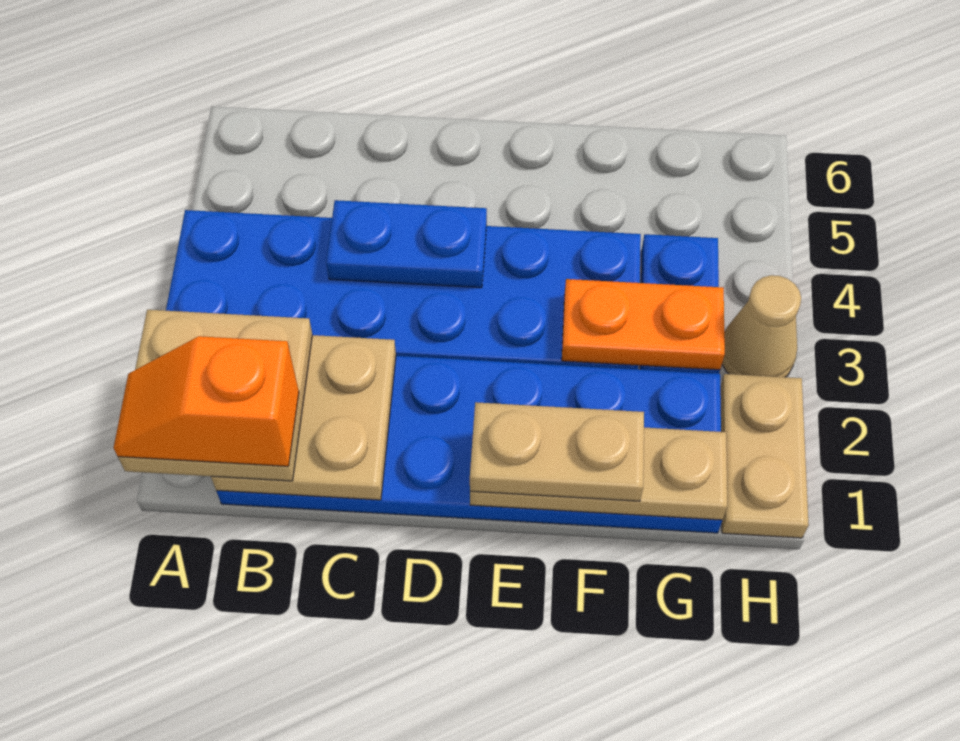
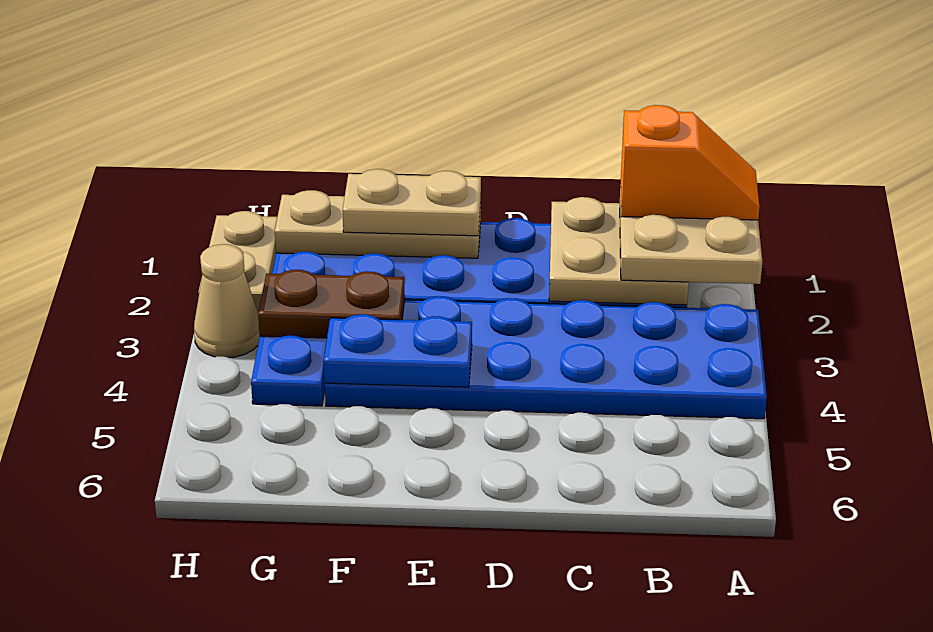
blue 1x2 plate [326,200,487,288] -> blue 1x2 plate moved to [324,314,472,387]
orange 1x2 plate [562,279,725,370] -> brown 1x2 plate [258,270,405,338]

